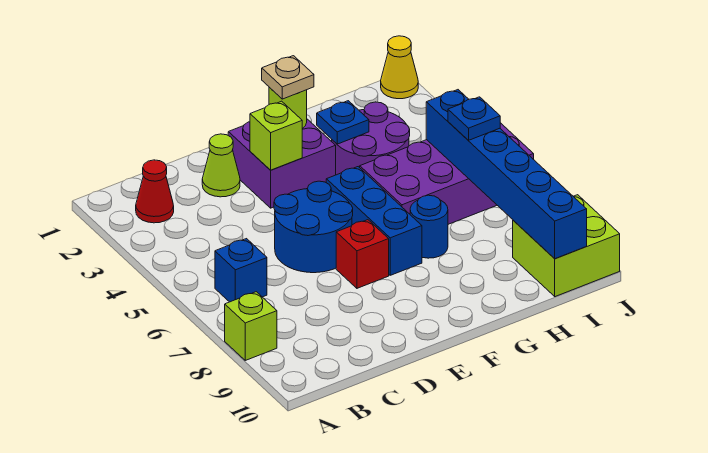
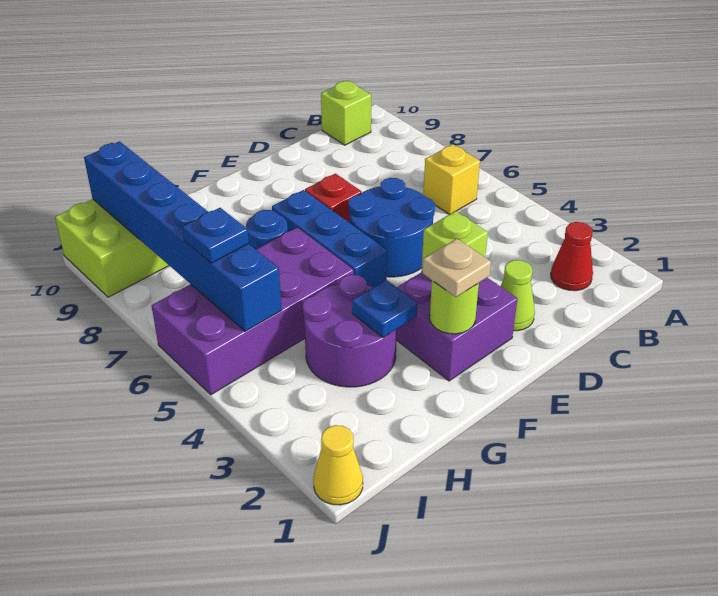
lime 1x1 brick [225,292,277,360] -> lime 1x1 brick moved to [321,81,371,145]
blue 1x1 brick [215,239,267,302] -> yellow 1x1 brick [423,144,480,214]

